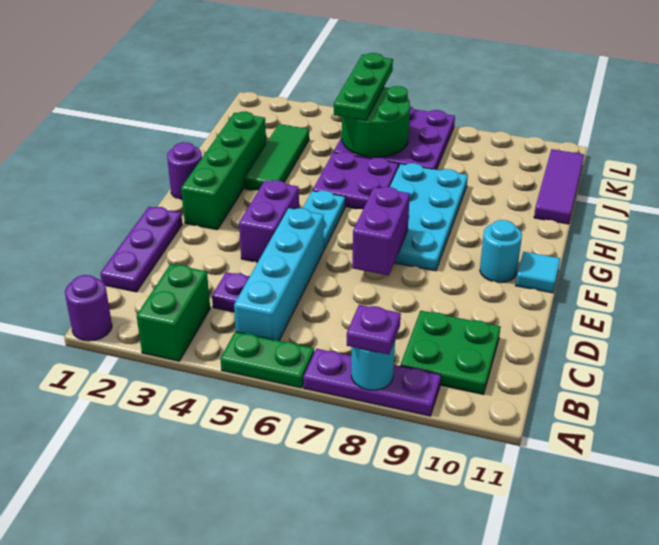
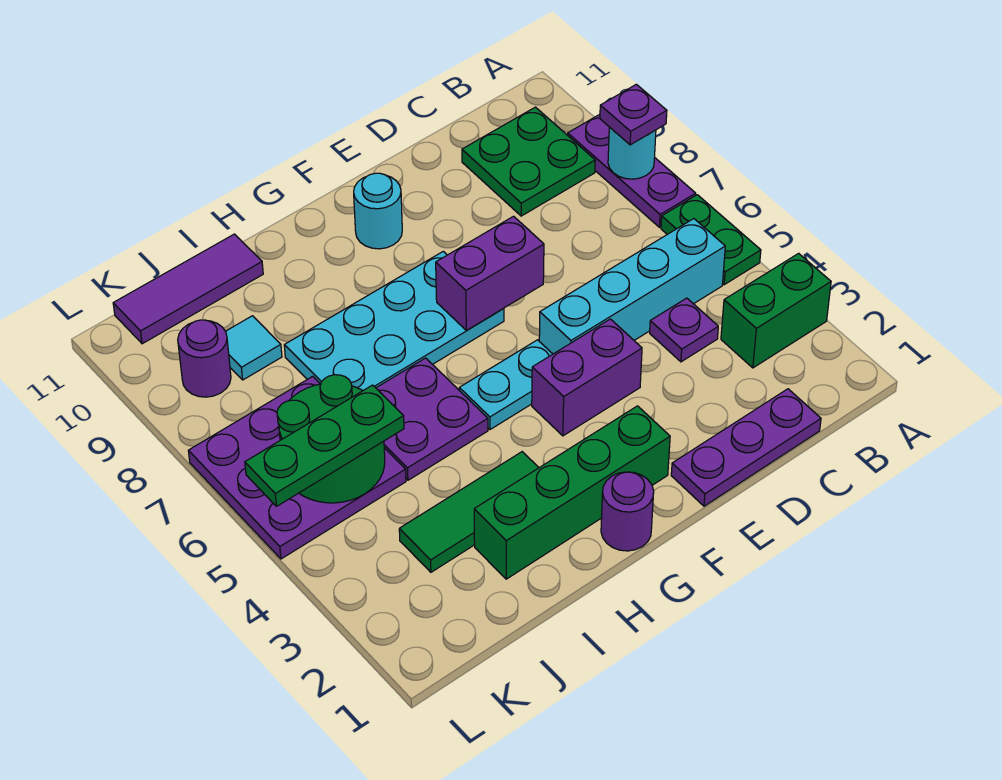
purple 1x1 round brick [65,275,112,341] -> purple 1x1 round brick moved to [178,320,231,397]
cyan 1x1 tile [516,252,560,293] -> cyan 1x1 tile moved to [225,316,282,380]

